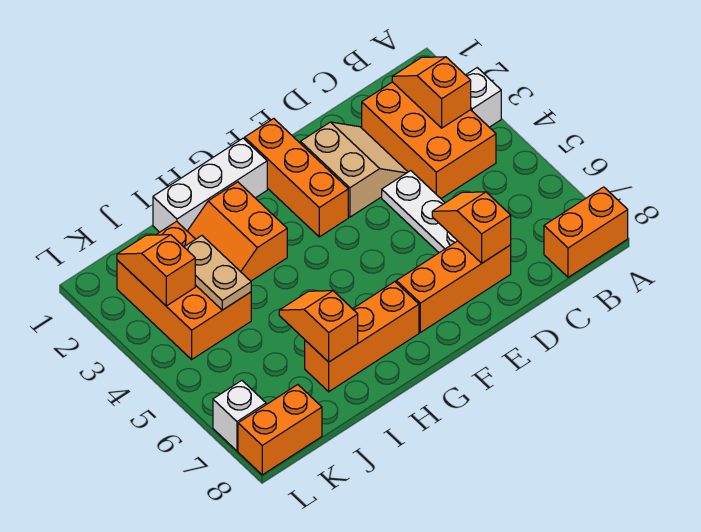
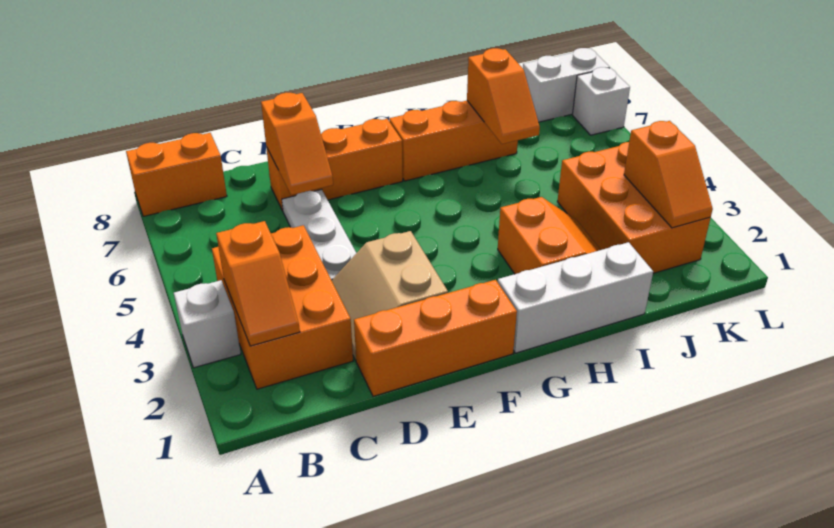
orange 1x3 brick [245,119,348,237] -> orange 1x3 brick turned to [354,280,517,396]
tan 1x2 plate [184,236,251,310] -> none
orange 1x2 brick [238,385,322,475] -> white 1x2 brick [523,48,610,122]

